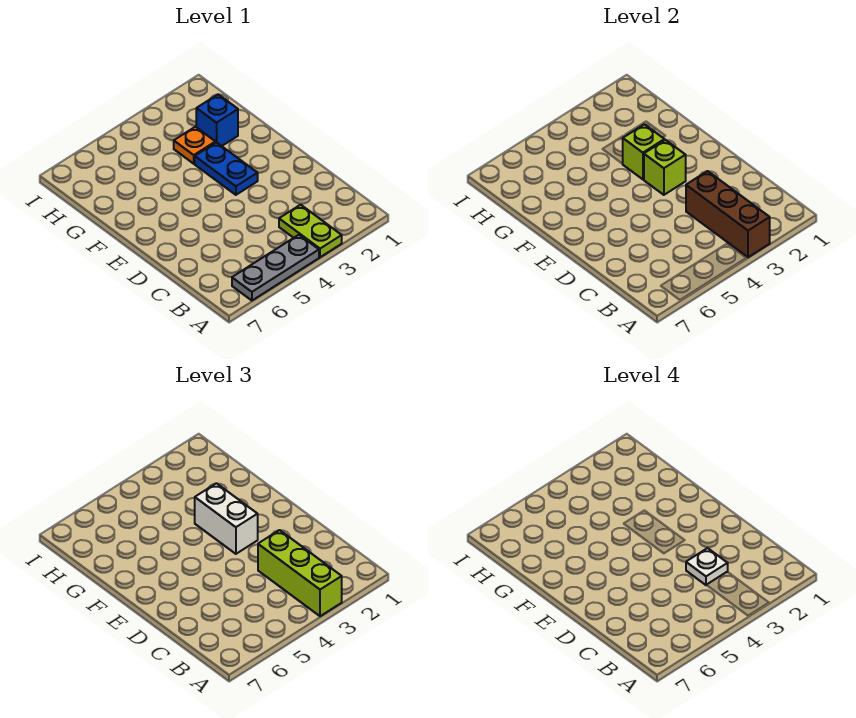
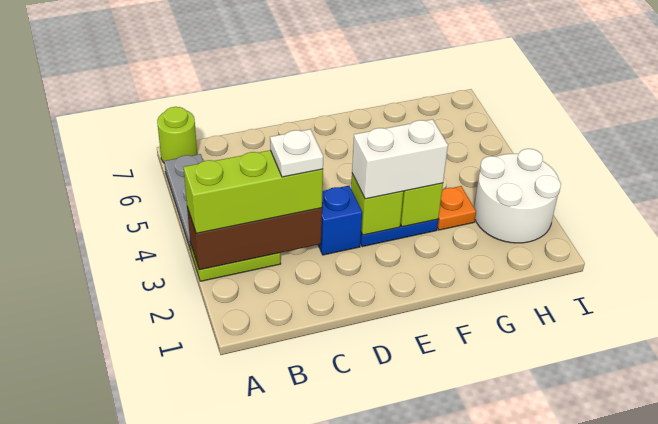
none -> lime 1x1 round brick [157,107,197,163]
blue 1x1 brick [196,94,238,146] -> blue 1x1 brick moved to [318,186,362,255]
none -> white 2x2 round brick [474,149,561,243]

